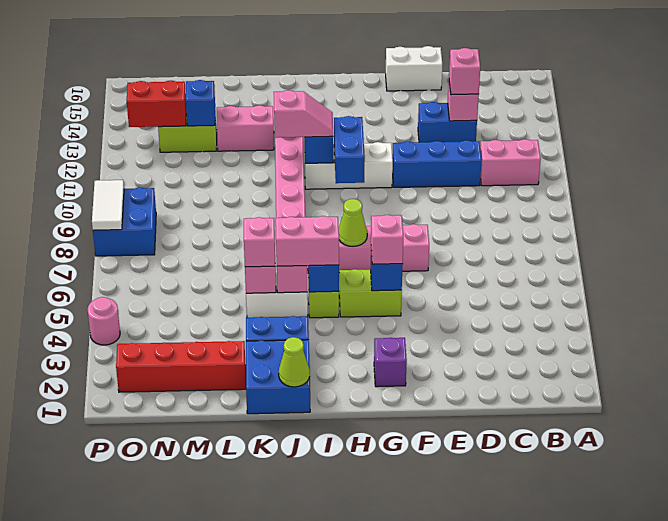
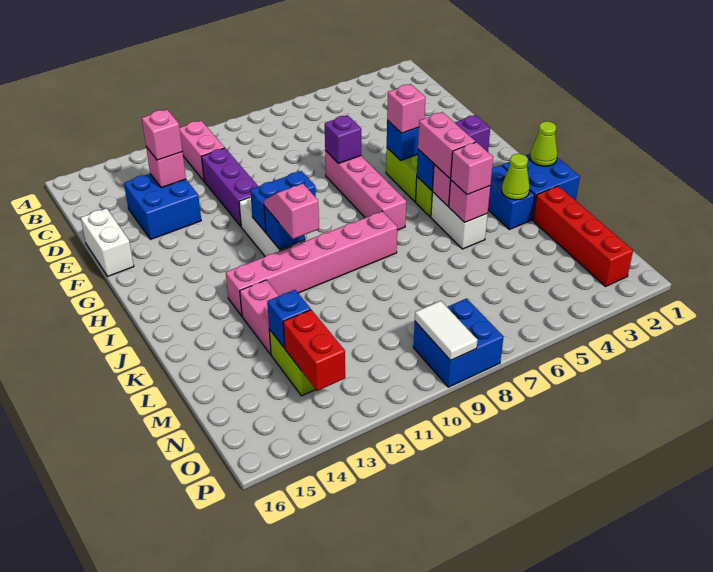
blue 1x3 brick [392,140,482,187] -> purple 1x3 brick [201,148,258,226]
blue 1x2 brick [418,102,477,142] -> blue 2x2 brick [124,174,201,239]
none -> purple 1x1 brick [325,115,361,164]
lime 1x1 cone [339,199,367,247] -> lime 1x1 cone moved to [502,154,530,200]
pink 1x1 round brick [87,297,120,345] -> none
white 1x2 tile [92,180,124,230] -> white 1x2 tile turned to [415,301,478,361]

